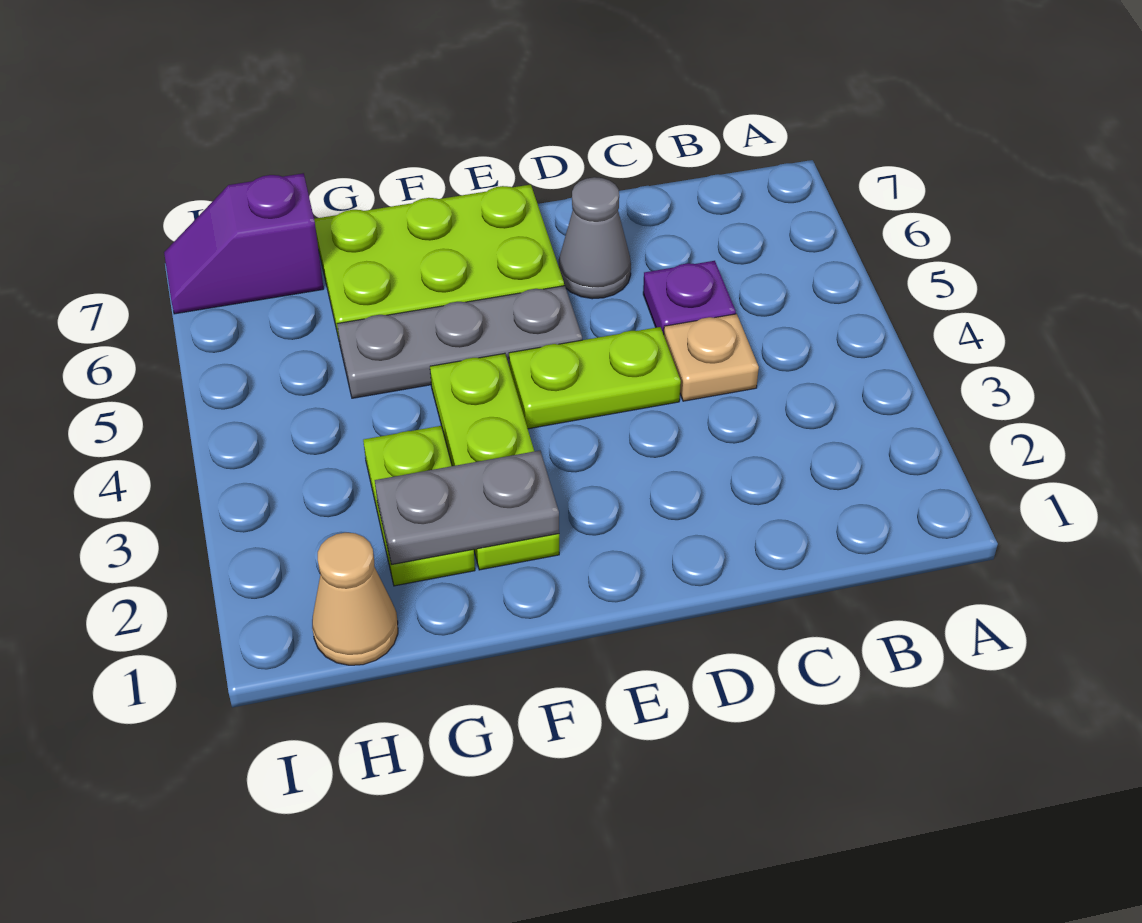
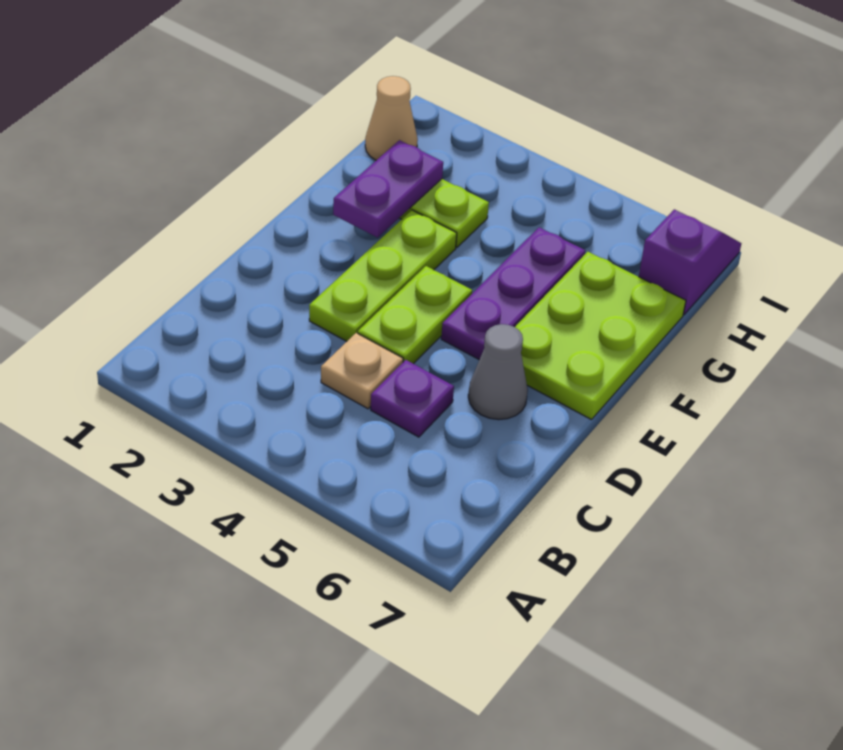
grey 1x3 plate [337,286,582,398] -> purple 1x3 plate [441,227,585,360]
lime 1x3 plate [430,353,559,570] -> lime 1x3 plate turned to [309,210,457,341]
grey 1x2 plate [375,451,559,565] -> purple 1x2 plate [333,140,443,238]

